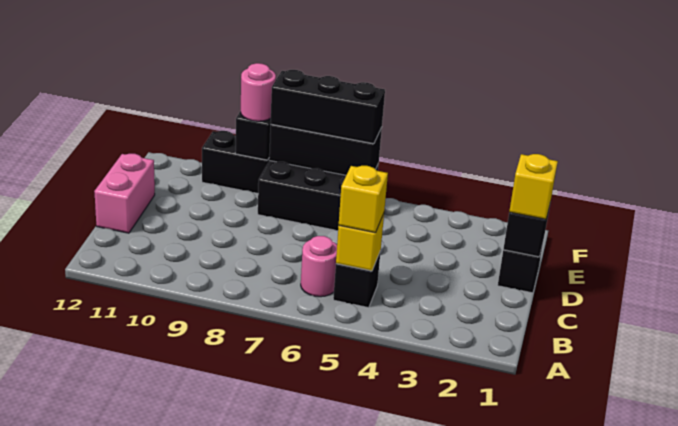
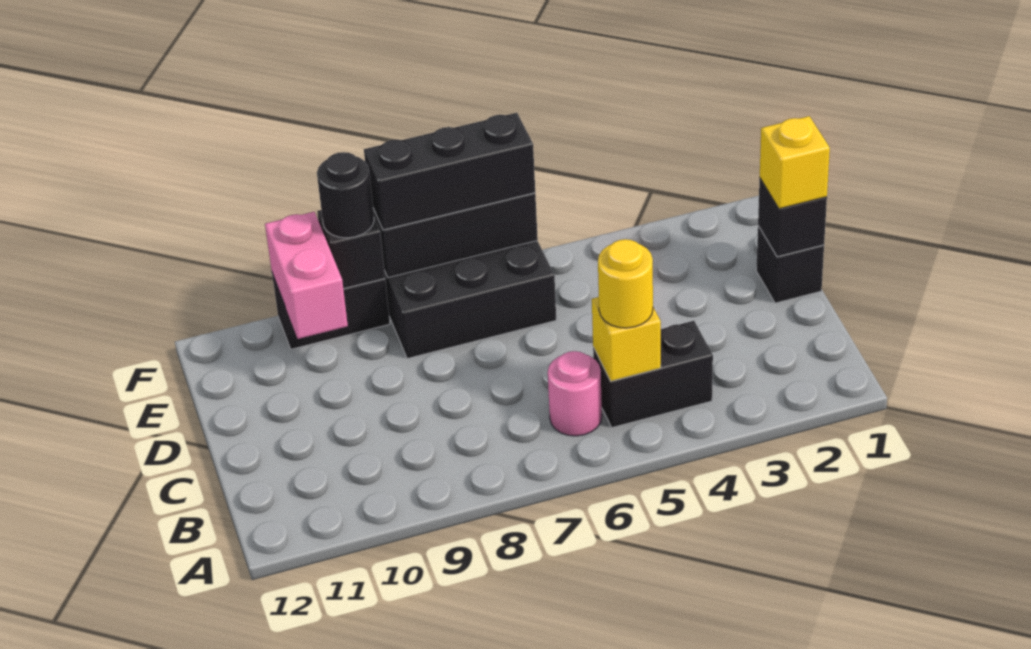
black 1x1 brick [333,251,381,308] -> black 1x2 brick [593,321,713,428]
yellow 1x1 brick [339,166,388,233] -> yellow 1x1 round brick [598,239,653,328]
pink 1x2 brick [94,154,155,233] -> pink 1x2 brick moved to [265,212,348,339]
pink 1x1 round brick [241,63,276,121] -> black 1x1 round brick [317,152,374,238]

